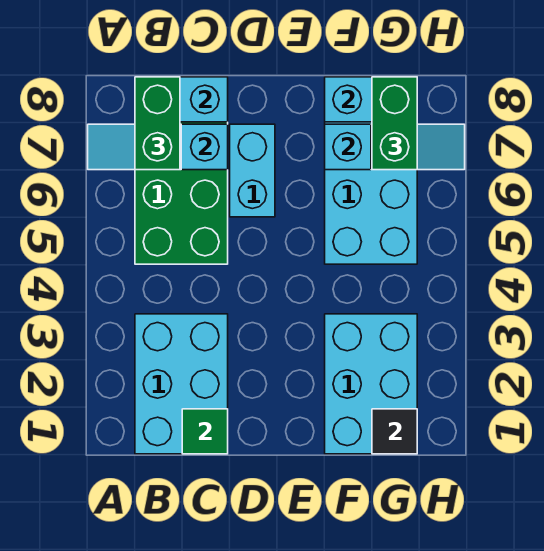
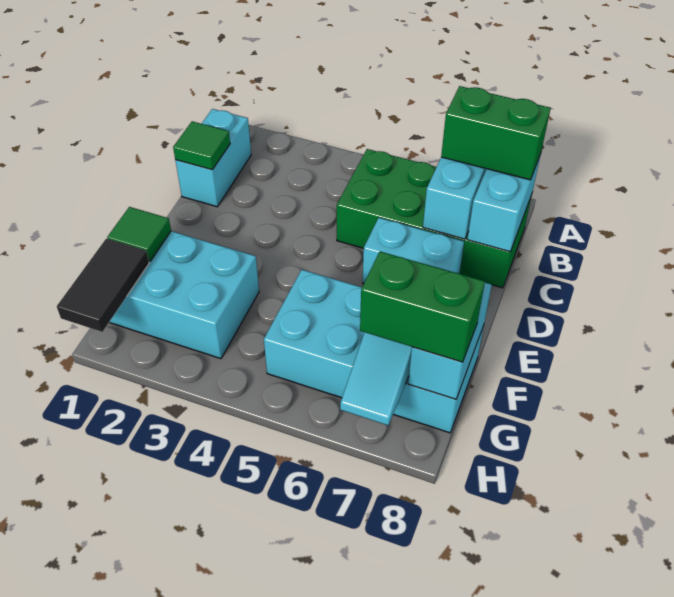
cyan 2x3 brick [135,314,228,454] -> cyan 1x2 brick [175,109,251,207]
none -> green 1x1 tile [107,207,171,261]
black 1x1 tile [372,409,417,454] -> black 1x2 tile [57,239,149,332]

